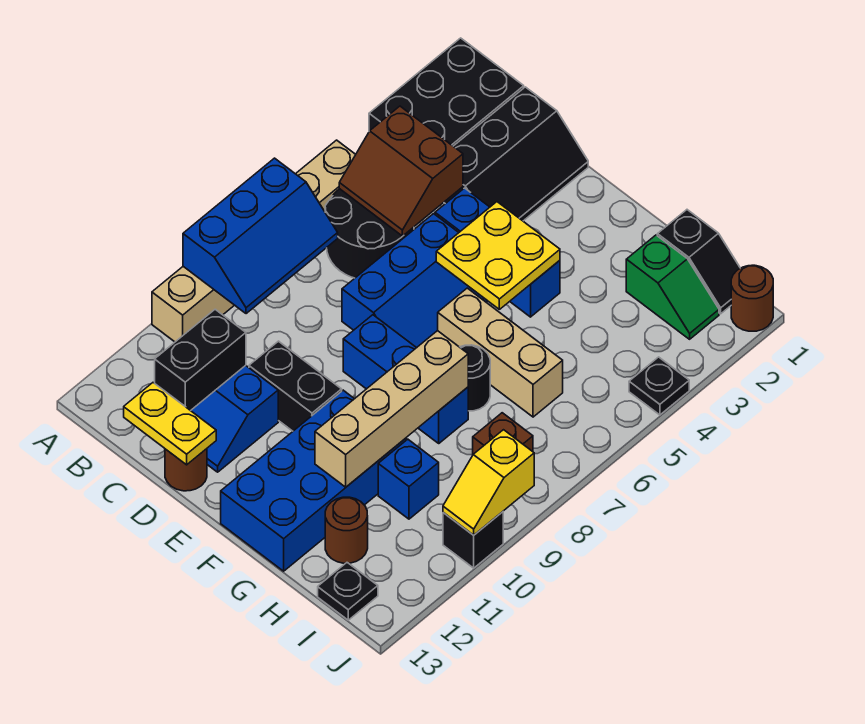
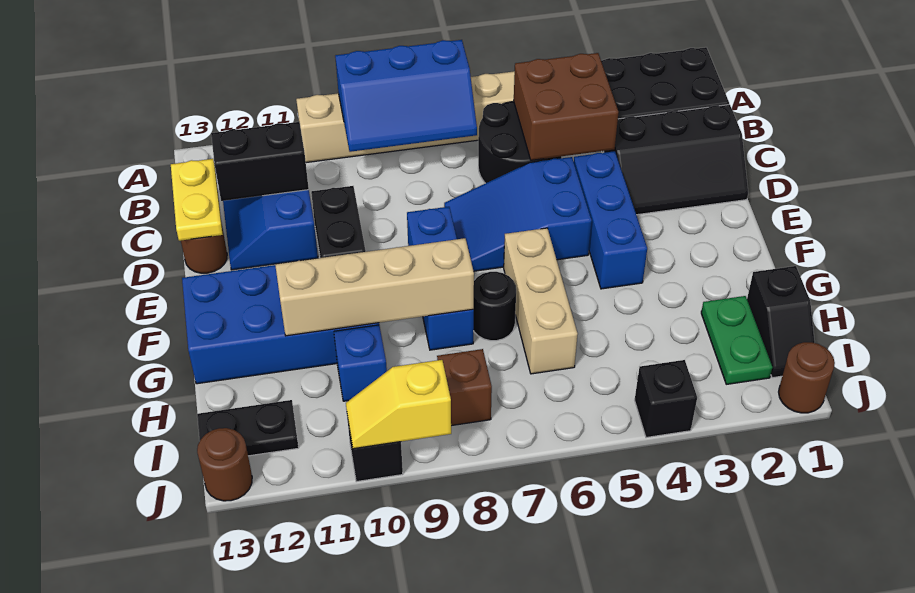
brown 2x2 slope [339,106,463,236] -> brown 2x2 brick [514,53,619,160]
blue 2x3 slope [342,214,488,348] -> blue 2x3 slope turned to [444,157,592,271]
yellow 2x2 plate [436,202,560,309] -> none
green 1x2 slope [626,235,719,339] -> green 1x2 plate [701,296,772,384]
brown 1x1 round brick [325,497,368,563] -> brown 1x1 round brick moved to [197,428,252,501]
black 1x1 plate [318,563,378,620] -> black 1x2 plate [197,400,299,456]
black 1x1 plate [629,357,689,415] -> black 1x1 brick [635,360,697,438]

